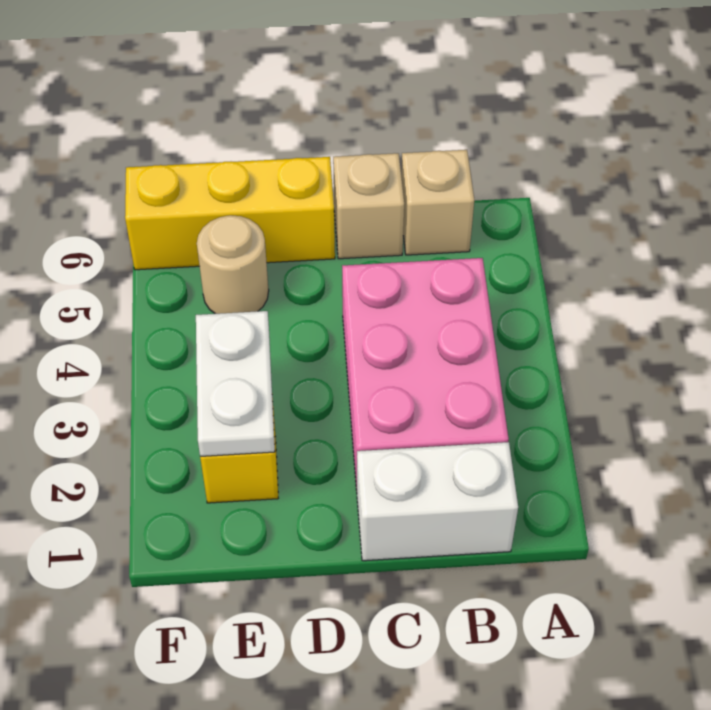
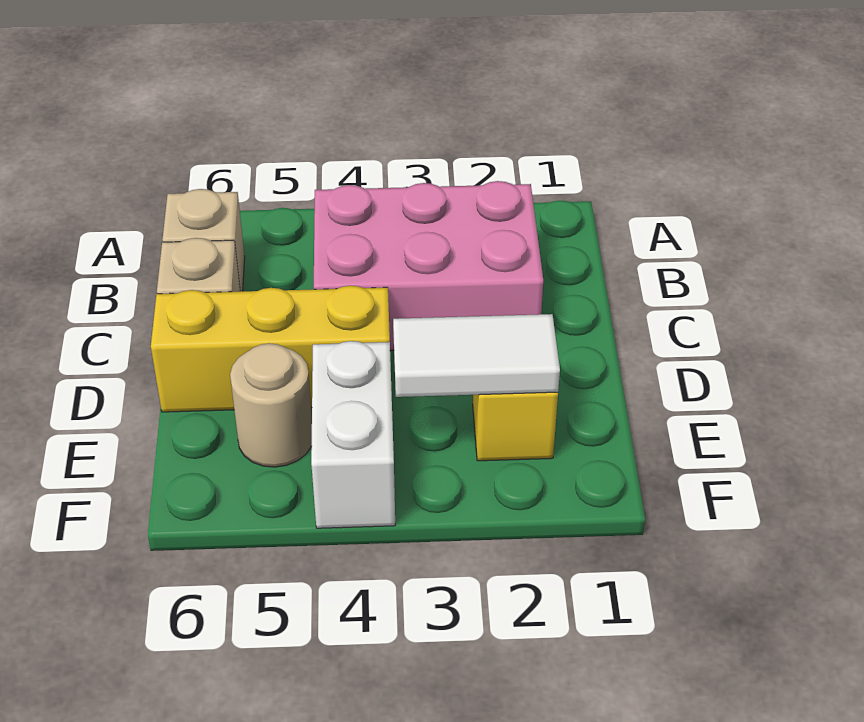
white 1x2 brick [357,442,518,561] -> white 1x2 brick moved to [311,341,395,528]
yellow 1x3 brick [125,157,335,270] -> yellow 1x3 brick turned to [151,286,390,412]
white 1x2 plate [196,311,275,456] -> white 1x2 tile [393,314,560,397]

